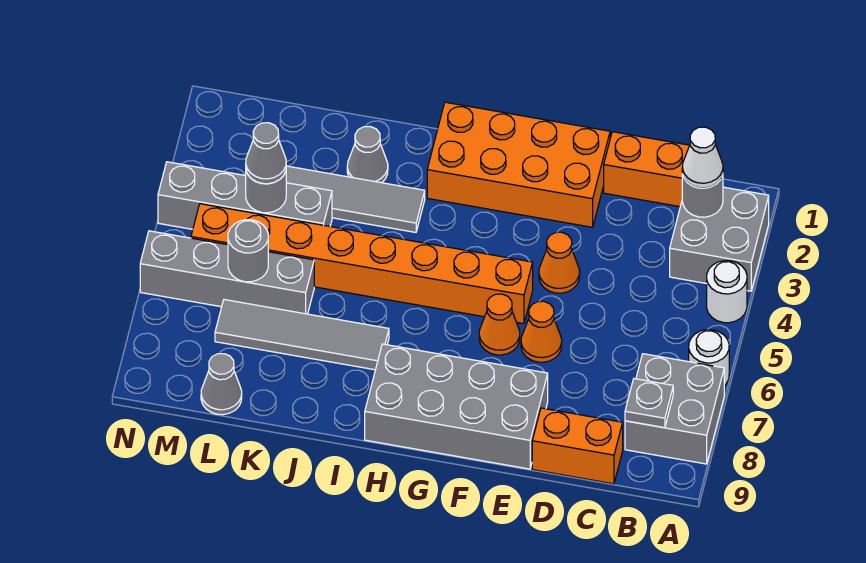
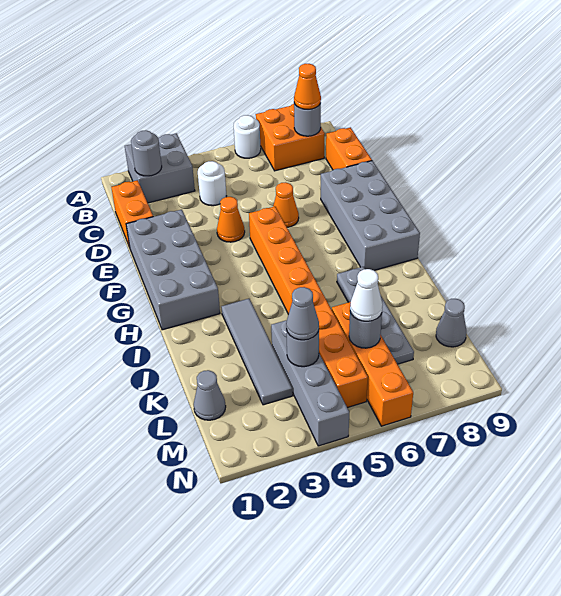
white 1x1 round brick [707,261,747,323] -> white 1x1 round brick moved to [198,161,226,206]
grey 2x2 brick [625,354,724,464] -> orange 2x2 brick [256,104,325,171]
white 1x1 cone [682,127,723,188] -> white 1x1 cone moved to [350,269,383,321]
grey 1x1 plate [625,379,673,428] -> grey 1x1 round brick [294,103,321,136]
orange 2x4 brick [427,102,610,227] -> grey 2x4 brick [126,210,220,330]
orange 1x1 cone [479,294,520,355] -> orange 1x1 cone moved to [294,64,321,110]
grey 1x4 tile [215,300,389,370] -> grey 1x4 plate [337,267,414,364]
grey 1x1 cone [347,127,388,183] -> grey 1x1 cone moved to [194,370,226,420]
grey 1x4 brick [140,231,314,314] -> orange 1x4 brick [332,302,413,426]

